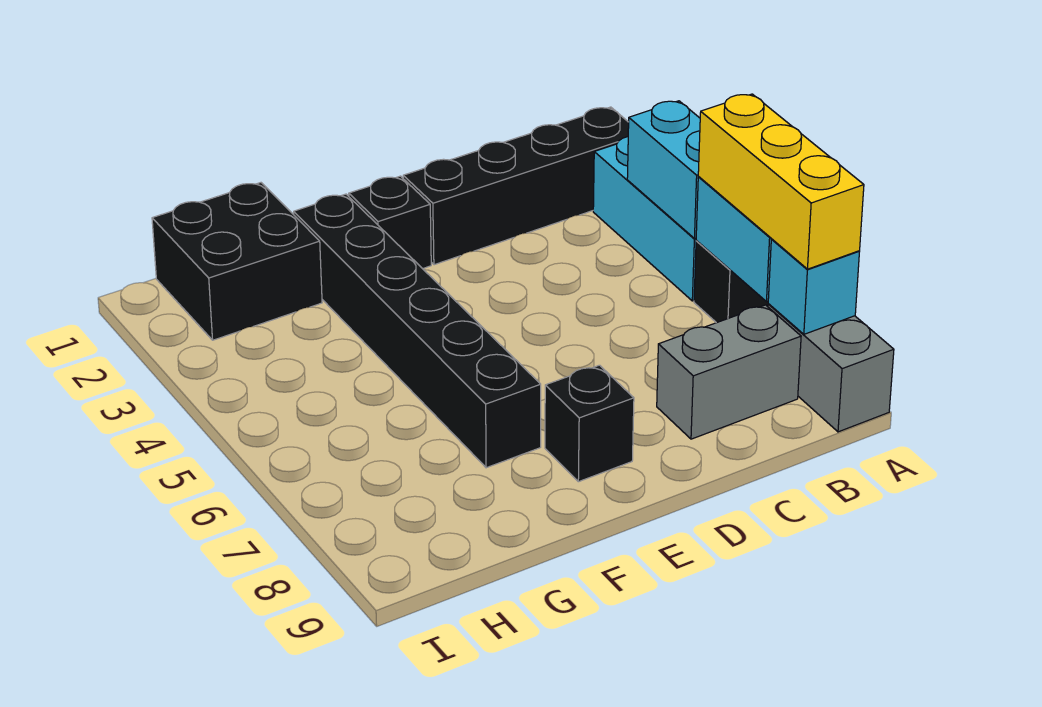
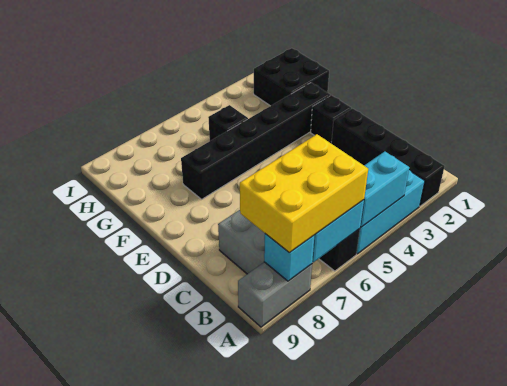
yellow 1x3 brick [698,94,864,269] -> yellow 2x3 brick [240,134,368,253]
black 1x1 brick [545,365,634,482] -> black 1x1 brick moved to [208,105,248,141]

